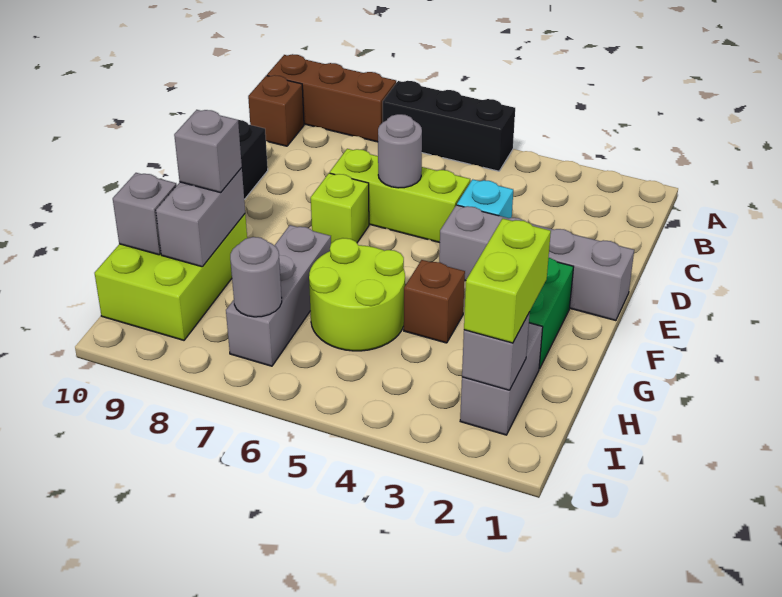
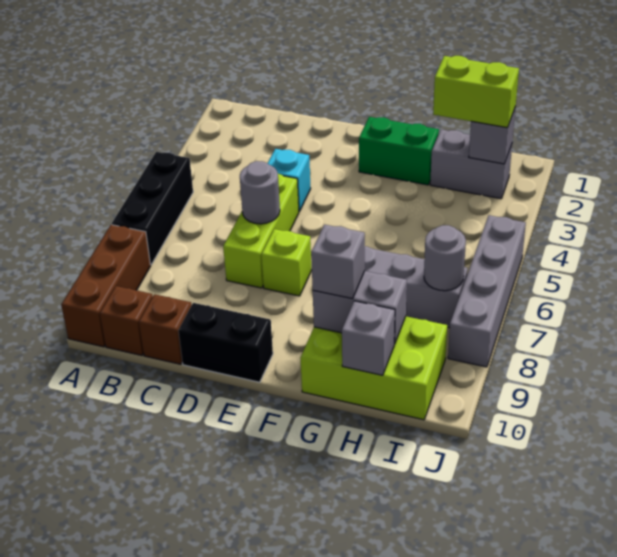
grey 1x4 brick [439,205,634,321] -> grey 1x4 brick moved to [448,215,526,367]
brown 1x1 brick [404,260,465,343] -> brown 1x1 brick moved to [139,294,192,364]
lime 2x2 round brick [309,238,405,351] -> none

